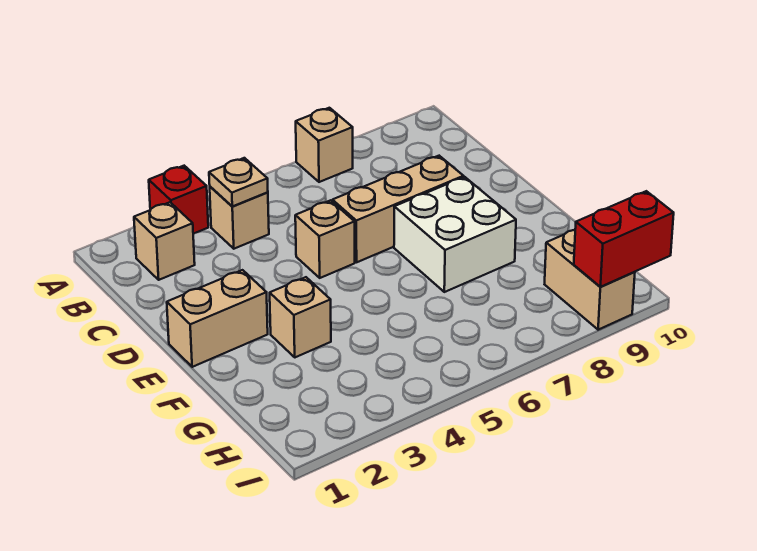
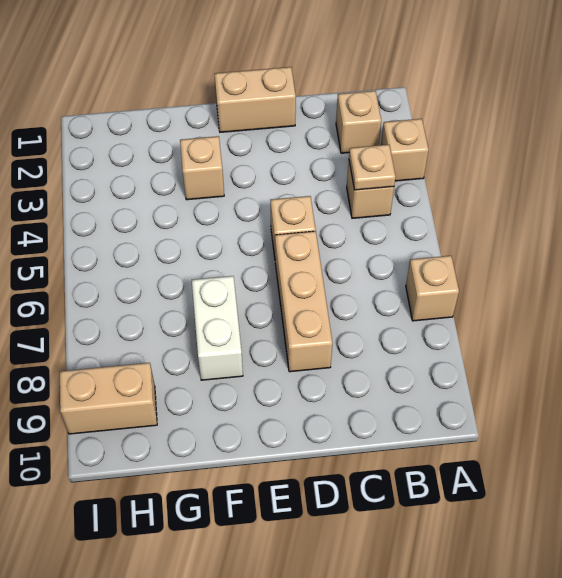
red 1x1 brick [149,166,208,234] -> tan 1x1 brick [381,119,429,181]
tan 1x2 brick [167,270,268,367] -> tan 1x2 brick turned to [214,67,296,132]
white 2x2 brick [394,177,516,292] -> white 1x2 brick [192,276,243,380]
red 1x2 brick [574,191,674,287] -> none

